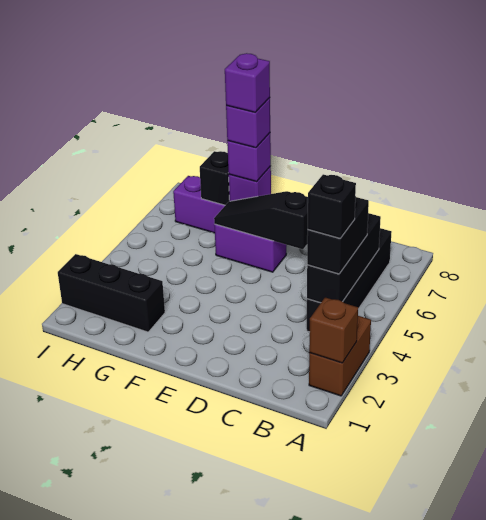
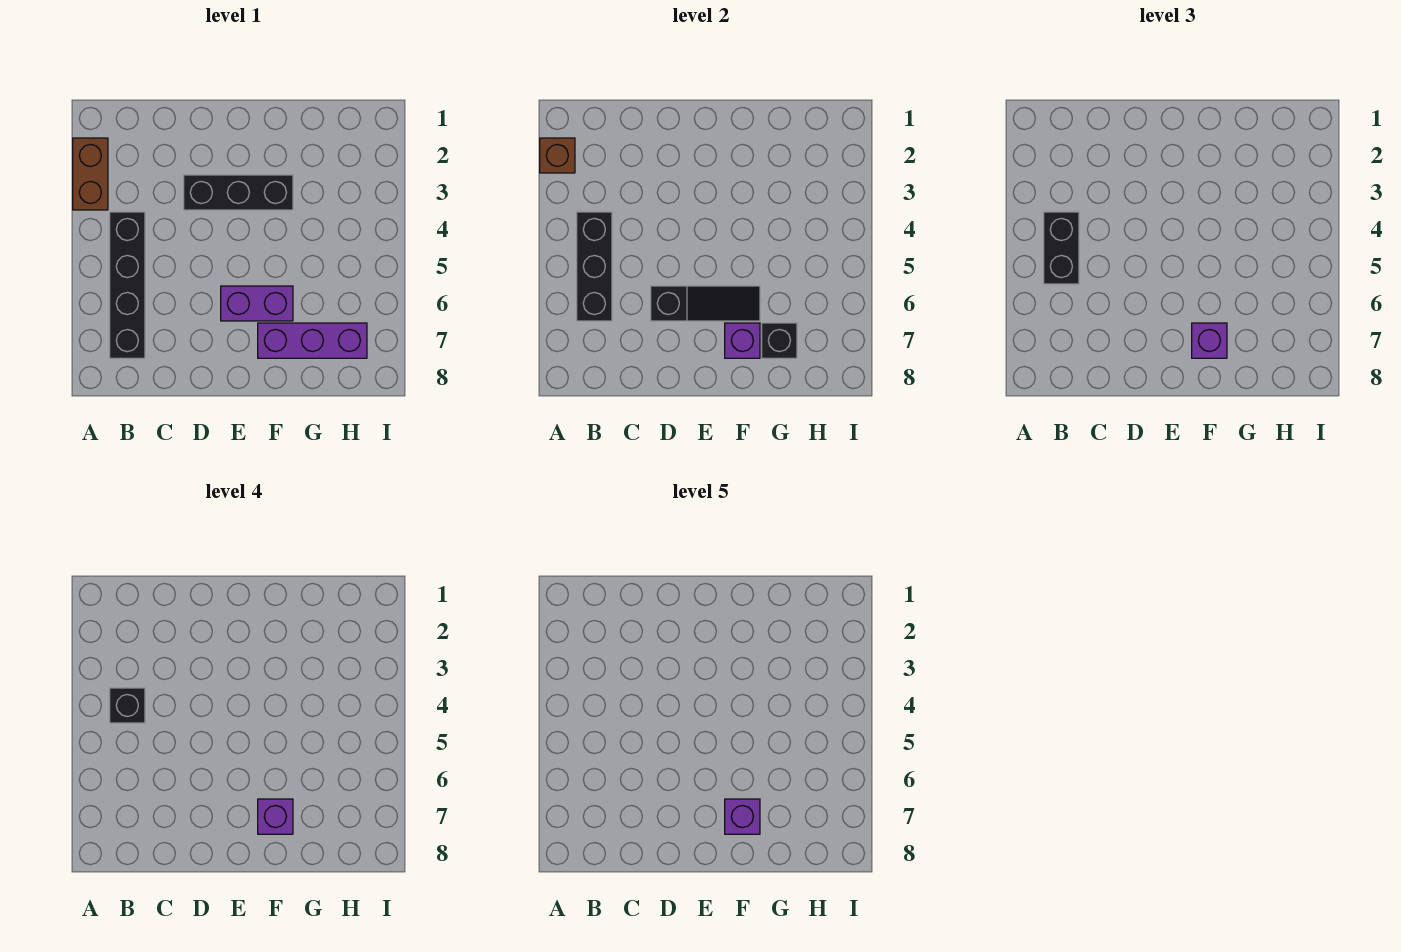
black 1x3 brick [58,254,165,332] -> black 1x3 brick moved to [184,175,293,210]

